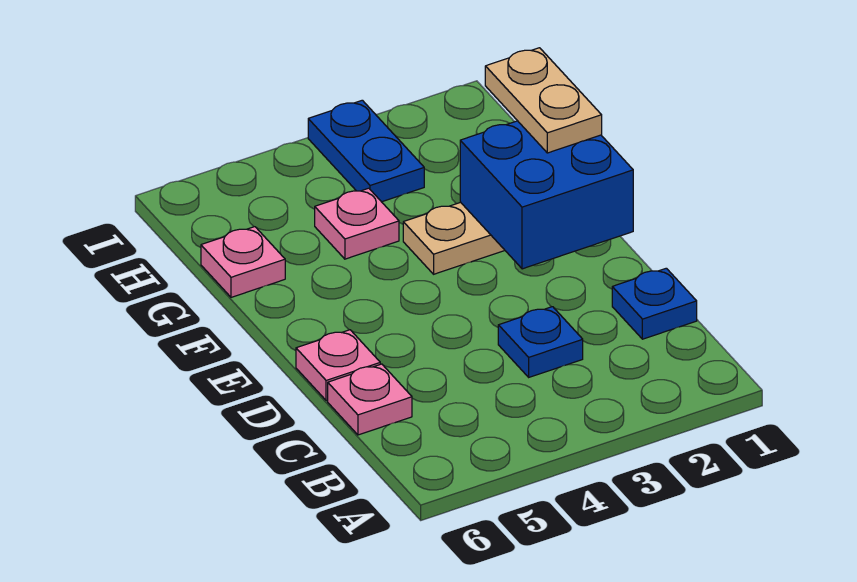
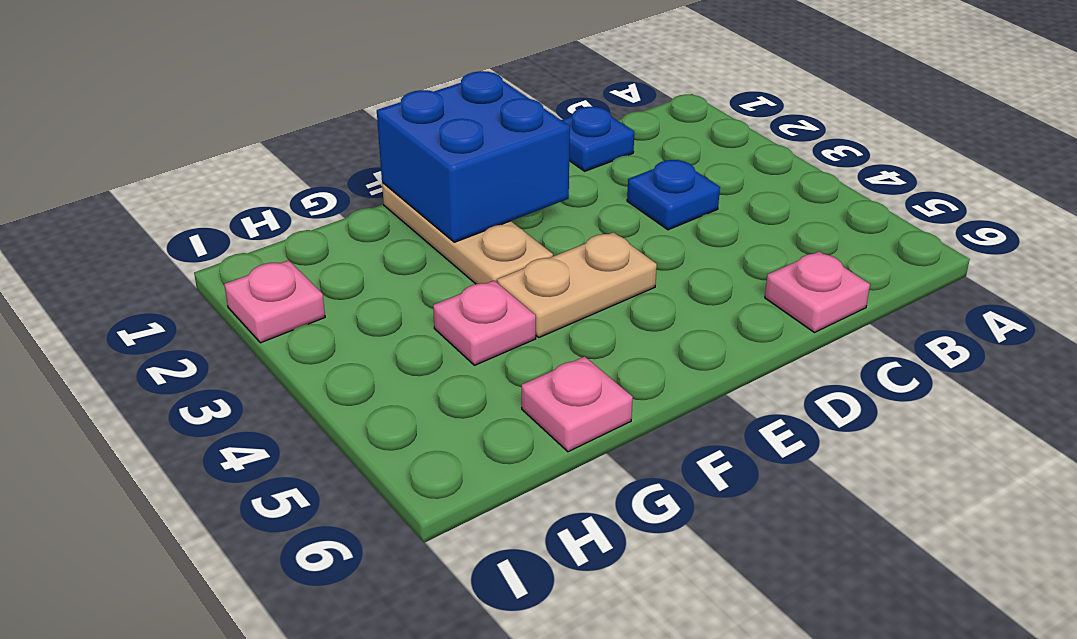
pink 1x1 plate [296,330,380,401] -> pink 1x1 plate moved to [224,260,325,343]
tan 1x2 plate [485,48,602,153] -> tan 1x2 plate moved to [497,232,657,337]
blue 1x2 plate [308,100,424,202] -> none

